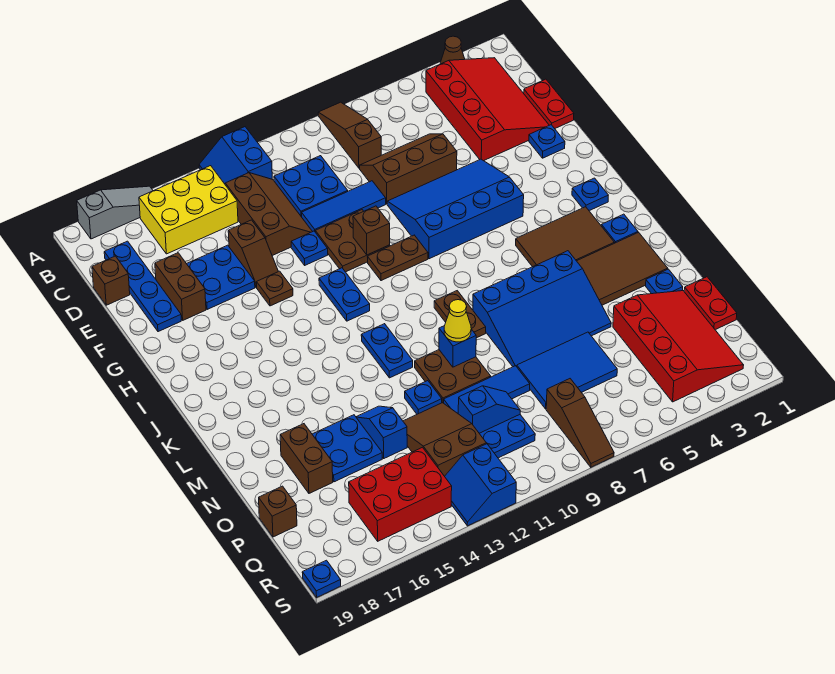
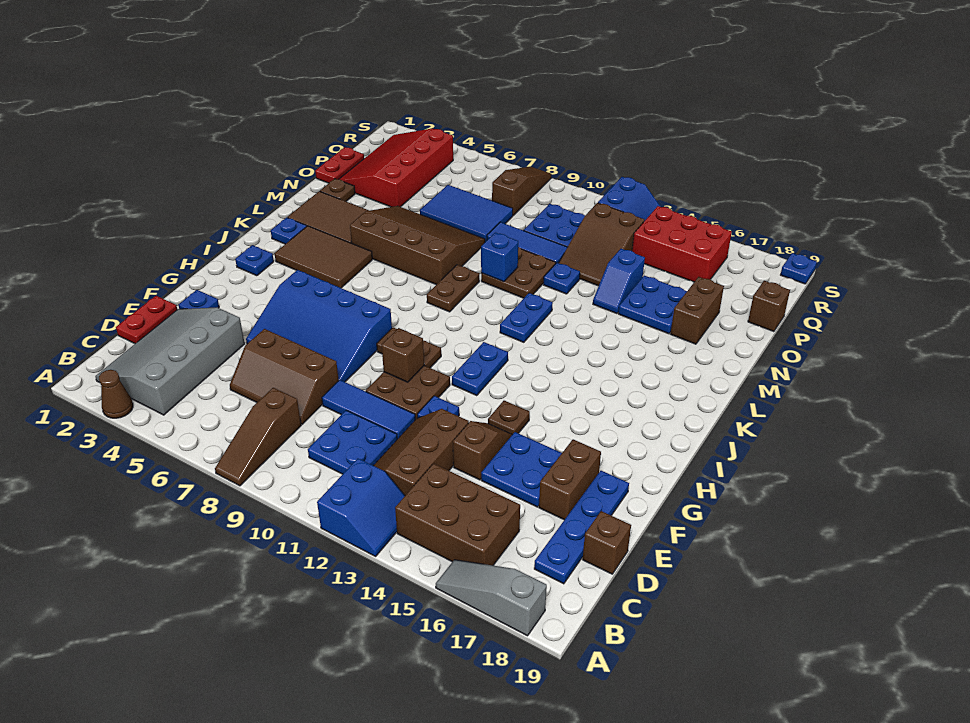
red 3x4 slope [426,58,549,161] -> grey 3x4 slope [95,308,245,415]
yellow 2x3 brick [139,166,238,254] -> brown 2x3 brick [395,464,520,565]
blue 3x4 slope [473,251,611,367] -> brown 3x4 slope [350,206,485,285]
yellow 1x1 cone [444,300,471,342] -> none
blue 1x1 plate [646,269,683,294] -> brown 1x1 plate [320,179,355,201]
blue 1x2 slope [458,386,520,433] -> none

